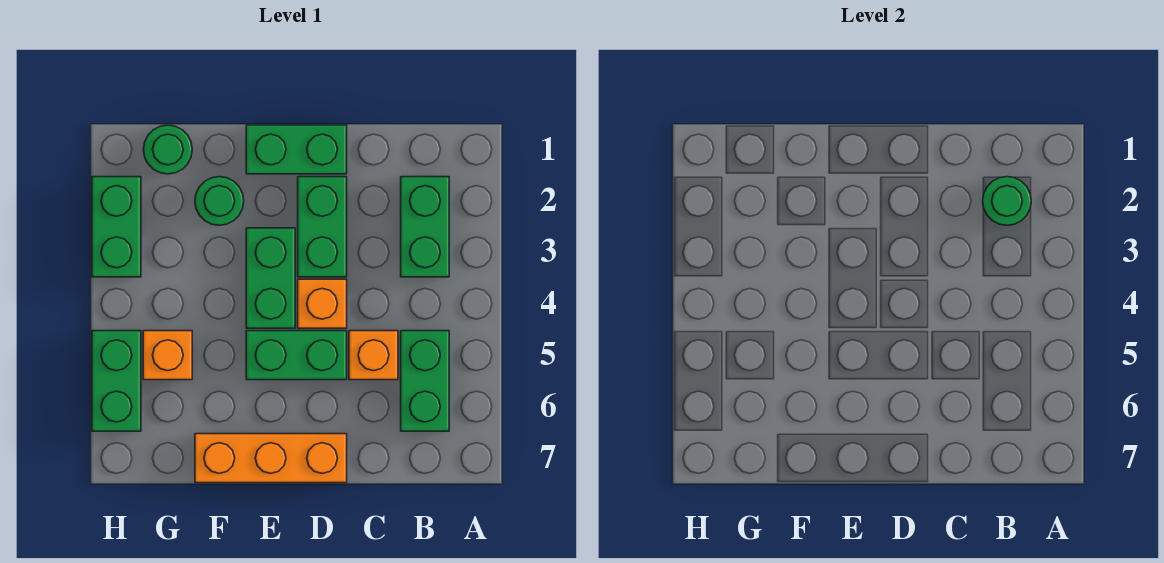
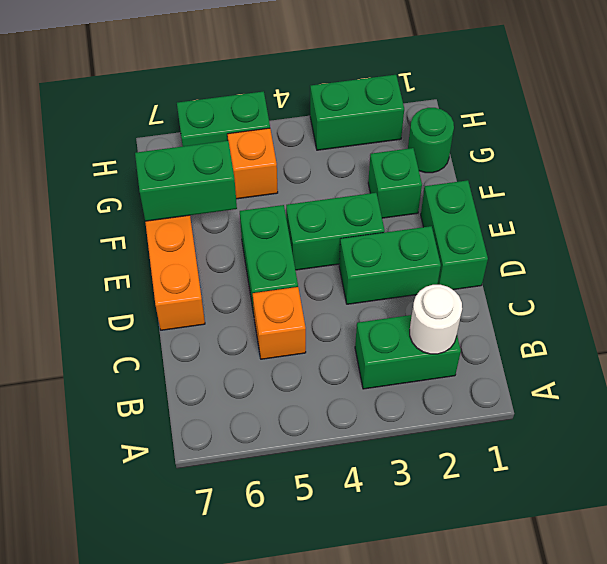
green 1x1 round brick [983,177,1031,225] -> white 1x1 round brick [410,285,462,354]
green 1x2 brick [401,331,449,431] -> green 1x2 brick moved to [135,141,237,221]
orange 1x1 brick [298,279,347,328] -> none
green 1x1 round brick [195,177,244,225] -> green 1x1 brick [368,148,422,218]

